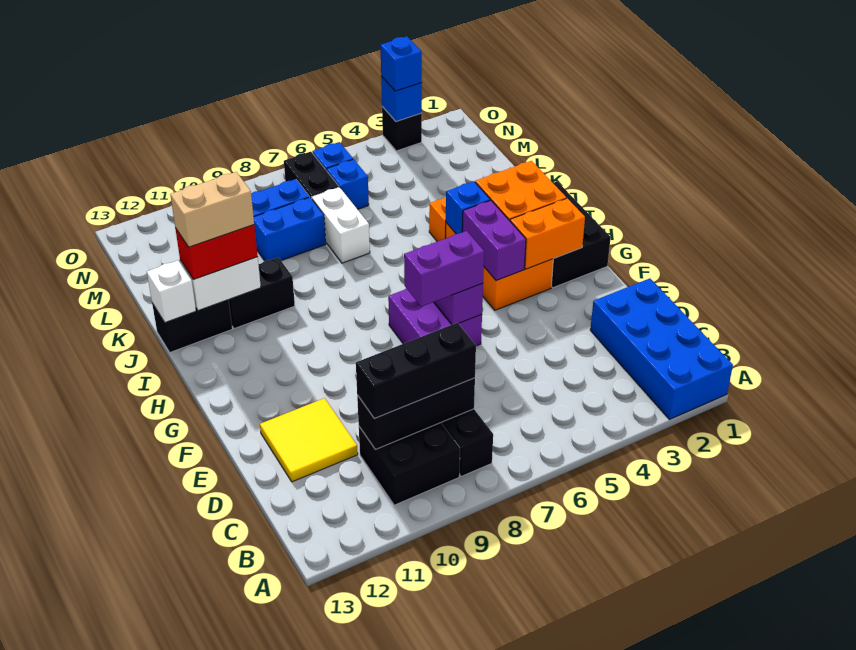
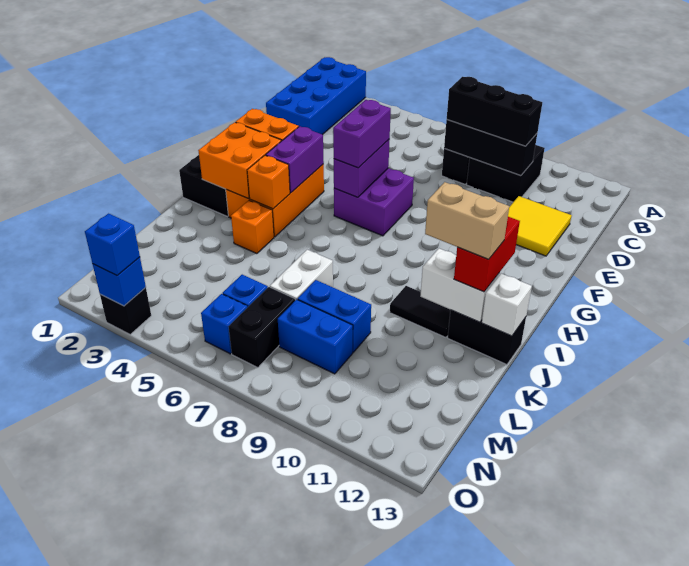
purple 1x2 brick [404,231,484,307] -> purple 1x2 brick turned to [333,100,391,168]
blue 1x1 brick [446,181,490,234] -> orange 1x1 brick [247,155,290,209]
black 1x2 brick [229,257,295,329] -> black 1x2 tile [390,286,450,337]
red 1x2 brick [175,225,258,280] -> red 1x2 brick turned to [454,217,520,292]

